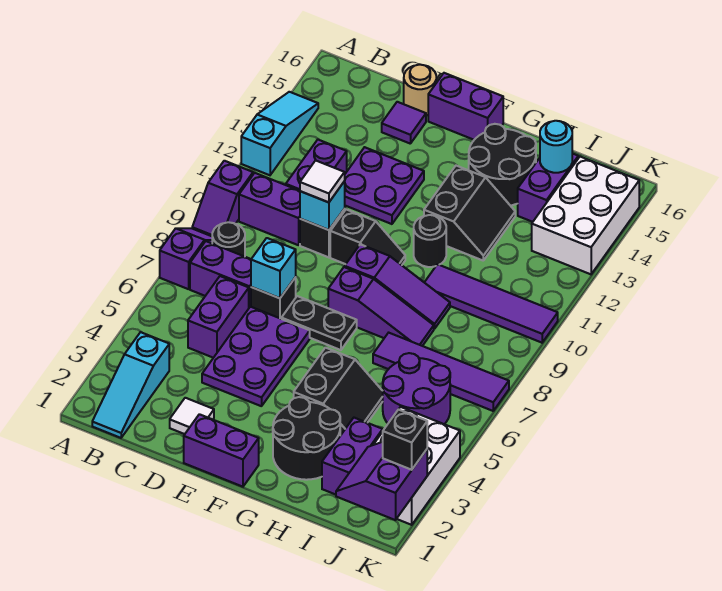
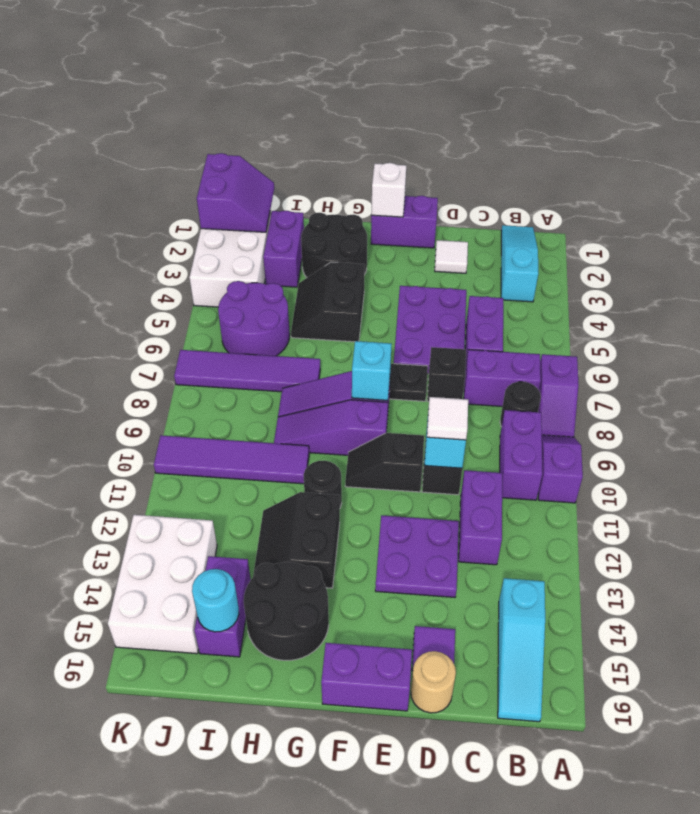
cyan 1x3 slope [241,92,318,175] -> cyan 1x3 slope moved to [498,578,545,722]
purple 1x2 brick [239,173,300,245] -> purple 1x2 brick turned to [500,410,542,500]
cyan 1x1 brick [251,238,296,298] -> cyan 1x1 brick moved to [352,341,391,400]
none -> white 1x1 brick [371,163,406,217]
black 1x1 brick [383,409,427,470] -> none

